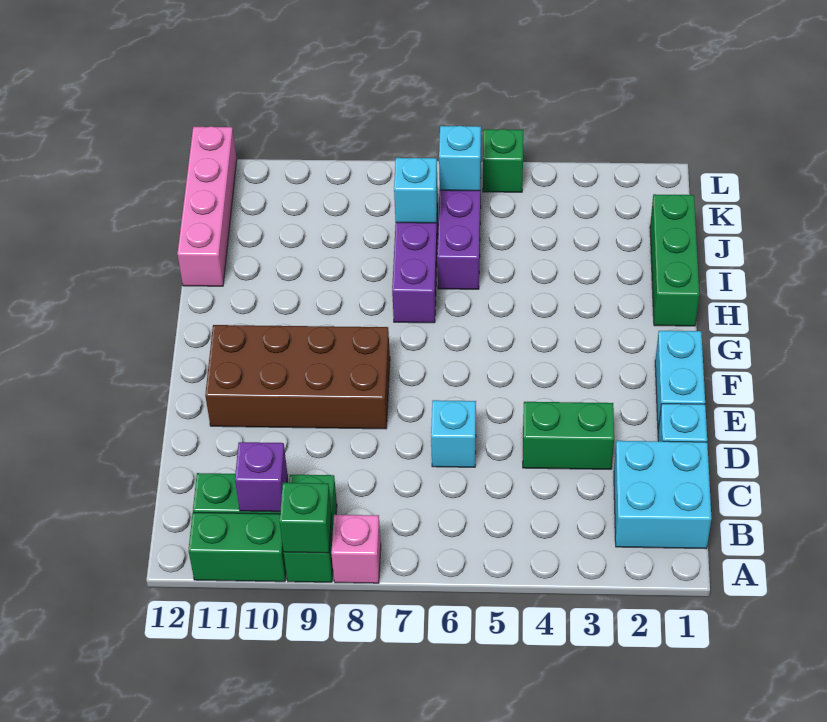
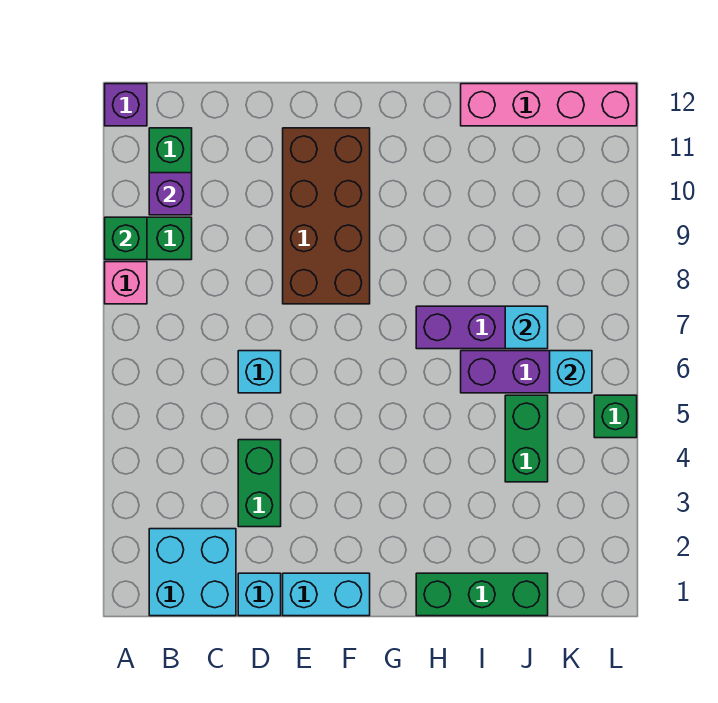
green 1x2 brick [188,512,286,582] -> green 1x2 brick moved to [505,395,548,482]
none -> purple 1x1 brick [105,84,147,126]

